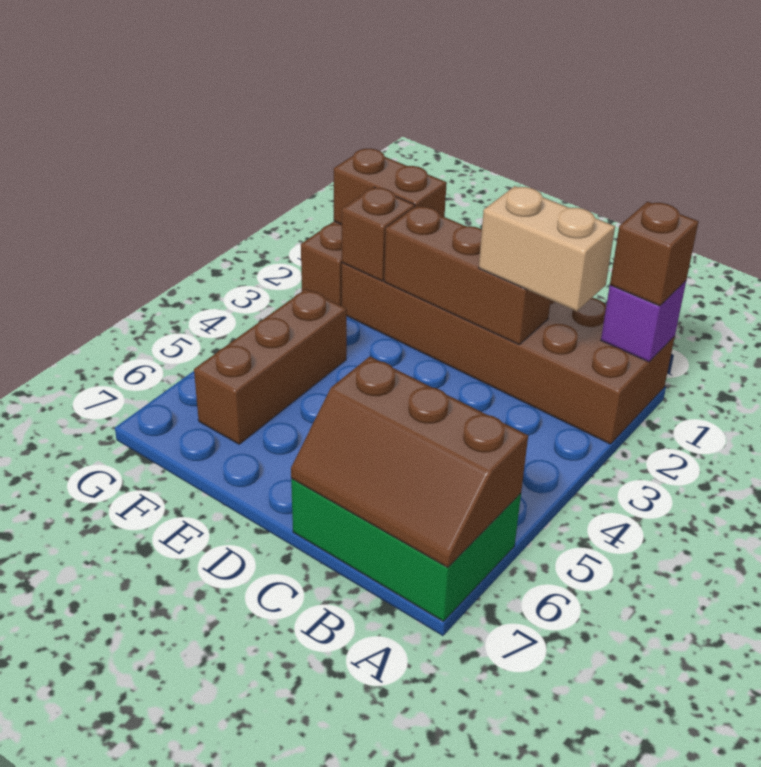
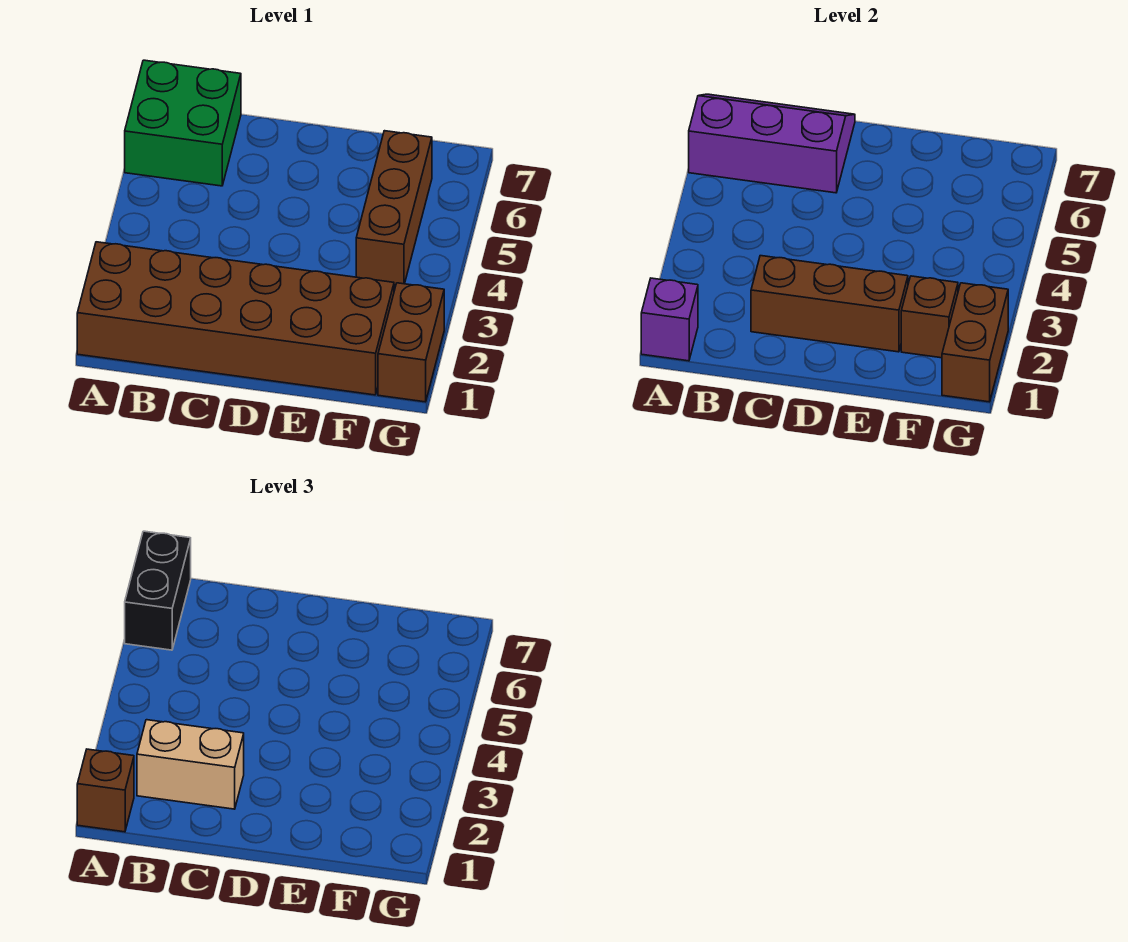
green 2x3 brick [291,479,521,622] -> green 2x2 brick [125,60,241,186]
brown 2x3 slope [291,357,528,568] -> purple 2x3 slope [689,94,855,193]
none -> black 1x2 brick [125,531,191,650]
brown 1x2 brick [334,148,447,224] -> brown 1x2 brick turned to [942,283,1008,402]

